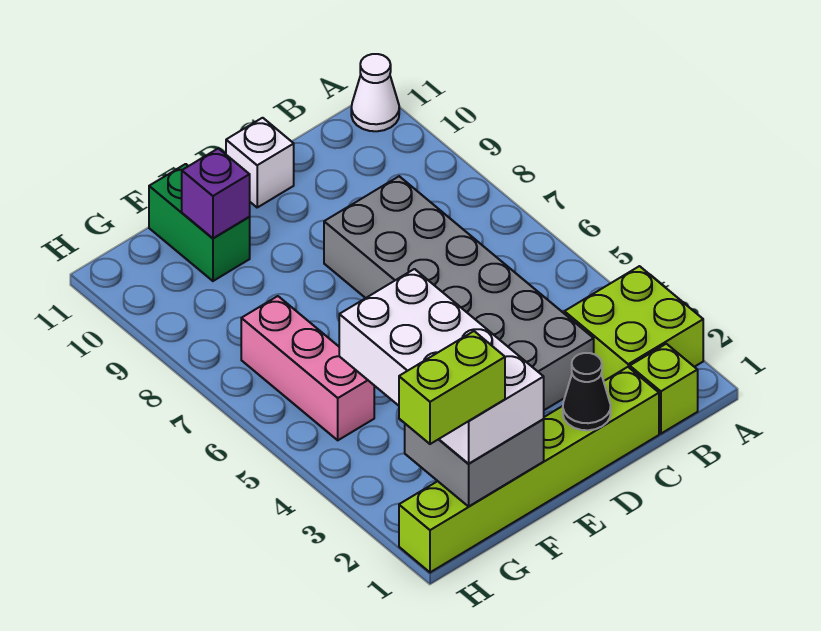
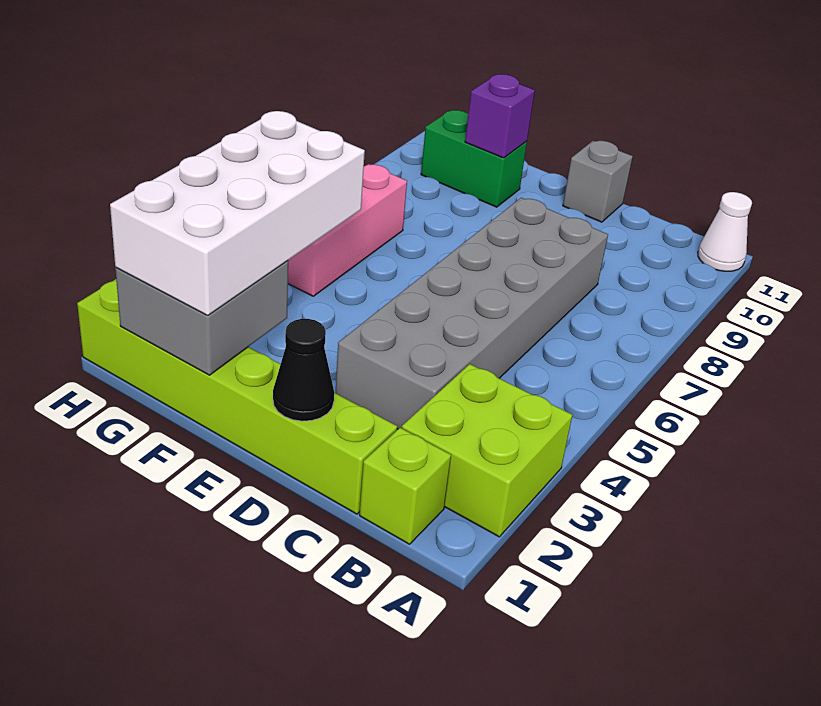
white 1x1 brick [226,118,294,207] -> grey 1x1 brick [563,141,633,222]
green 1x2 brick [149,164,250,281] -> green 1x2 brick turned to [421,110,527,207]
lime 1x2 brick [399,331,505,444] -> none

